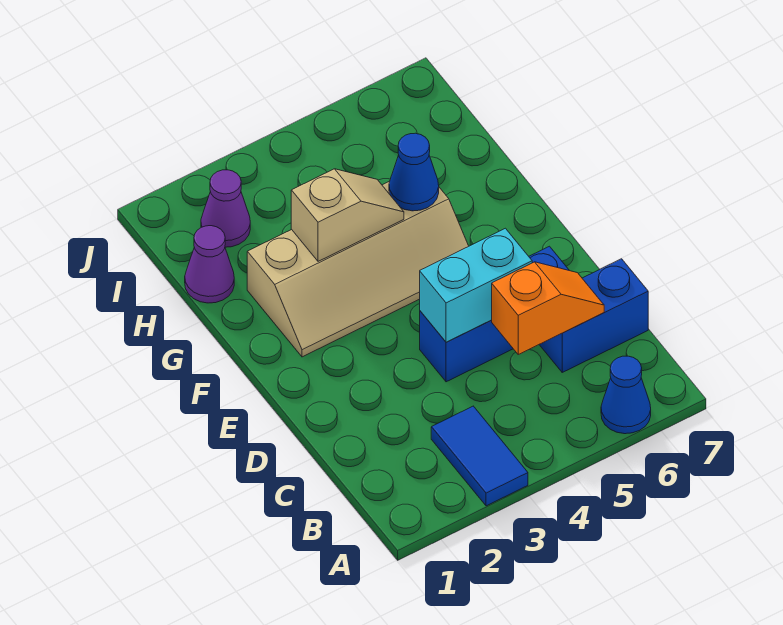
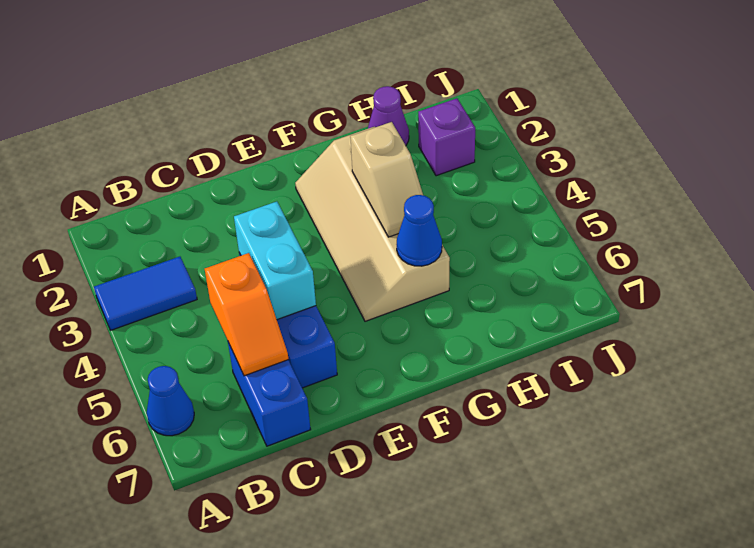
purple 1x1 cone [201,170,250,247] -> purple 1x1 brick [418,98,475,176]

